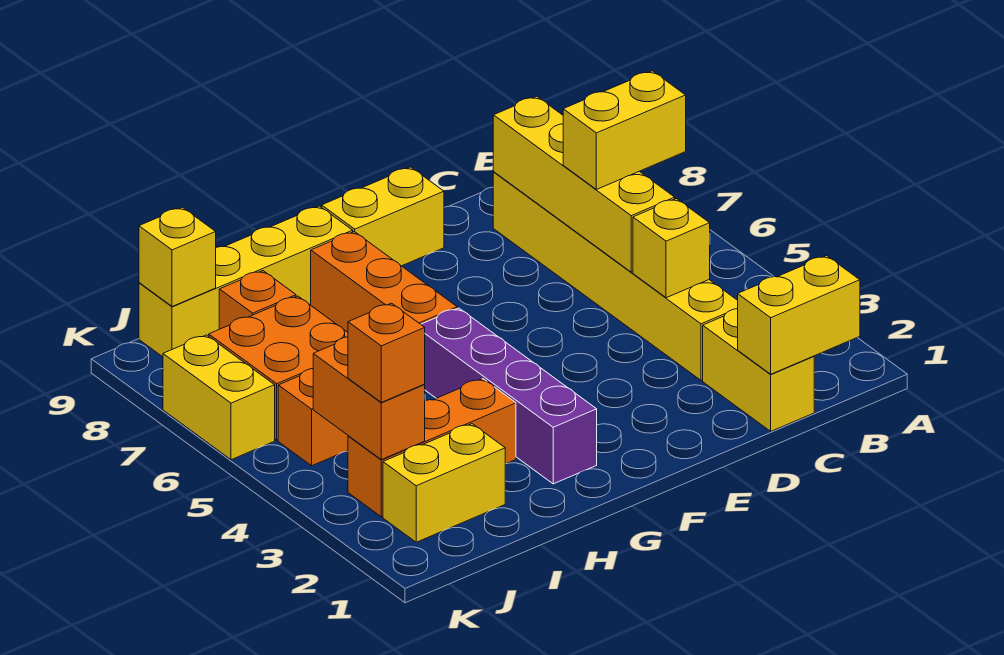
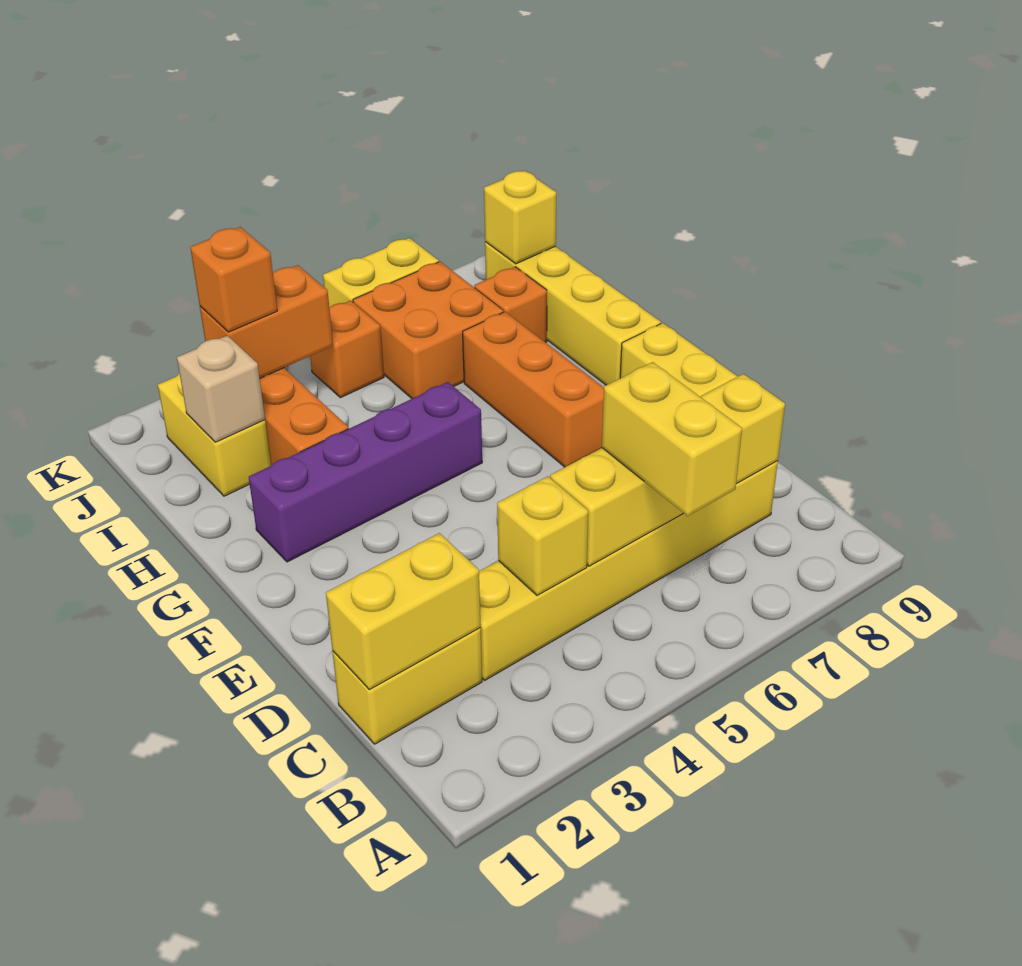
yellow 1x2 brick [737,256,860,374] -> yellow 1x2 brick turned to [326,533,480,690]
orange 1x3 brick [311,232,457,332] -> orange 1x3 brick turned to [463,312,604,467]
none -> tan 1x1 brick [177,335,265,442]

